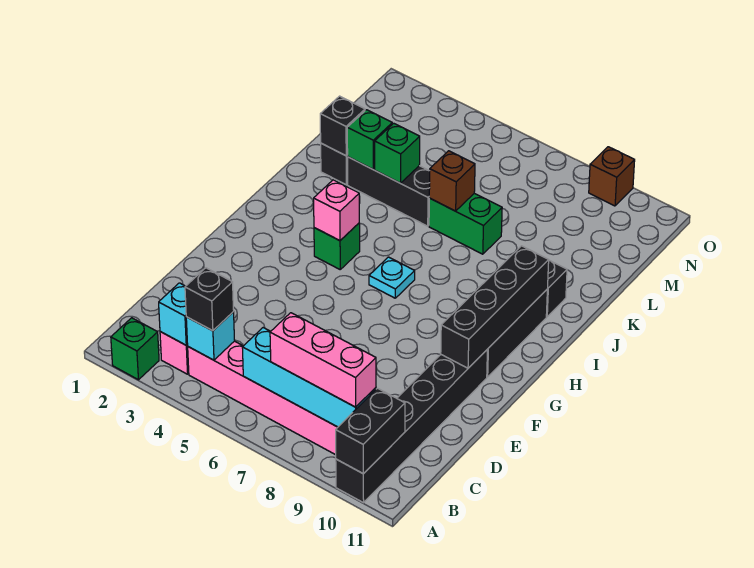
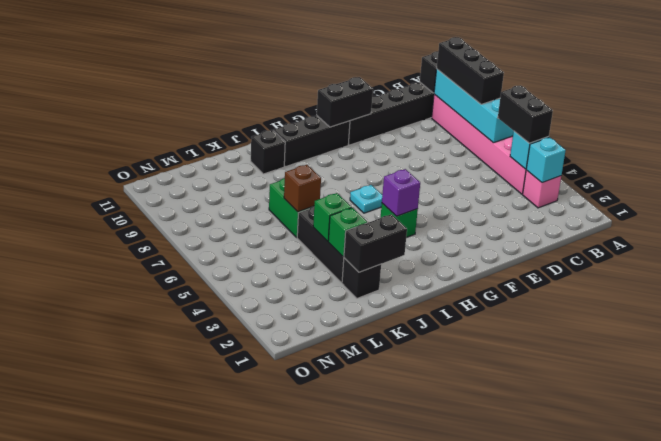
green 1x1 brick [111,318,159,380] -> none
black 1x1 brick [185,268,234,331] -> black 1x2 brick [498,85,553,143]
pink 1x3 brick [270,313,376,407] -> black 1x3 brick [437,37,504,104]
black 1x4 brick [441,246,549,368] -> black 1x2 brick [317,77,373,127]
pink 1x1 brick [314,180,359,241] -> purple 1x1 brick [382,169,420,216]
black 1x1 brick [320,96,365,156] -> black 1x2 brick [344,214,407,272]
brown 1x1 brick [589,147,635,206] -> none

